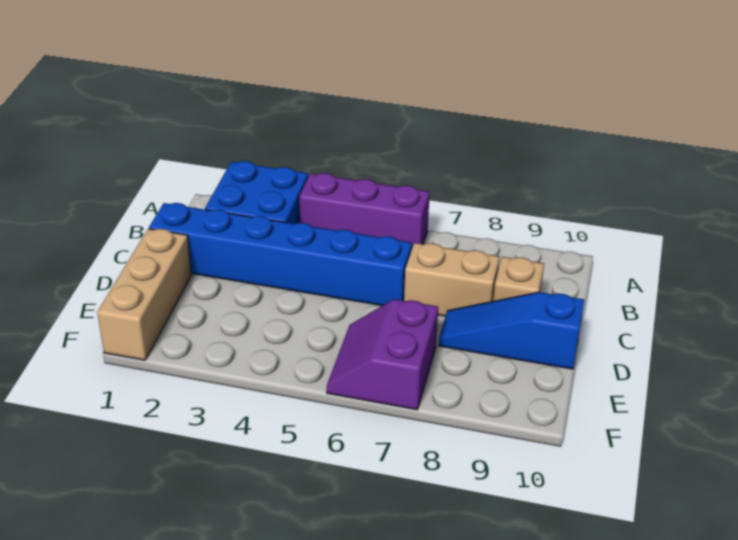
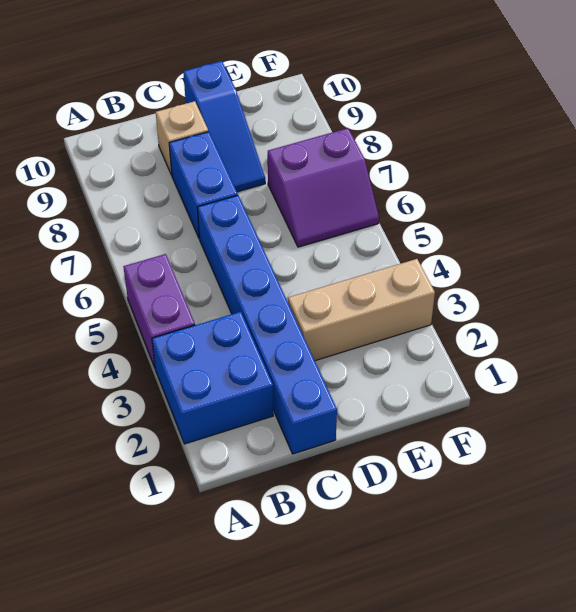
purple 1x3 brick [299,173,430,248] -> purple 1x2 brick [123,254,195,367]
tan 1x2 brick [404,243,500,316] -> blue 1x2 brick [169,132,238,239]
tan 1x3 brick [97,229,192,360] -> tan 1x3 brick moved to [288,259,435,361]

